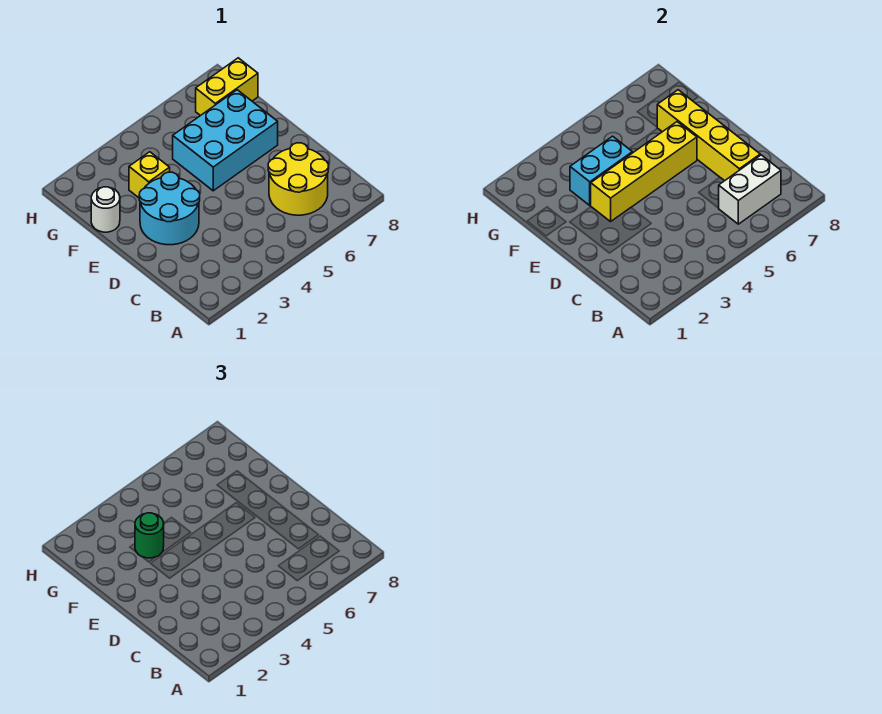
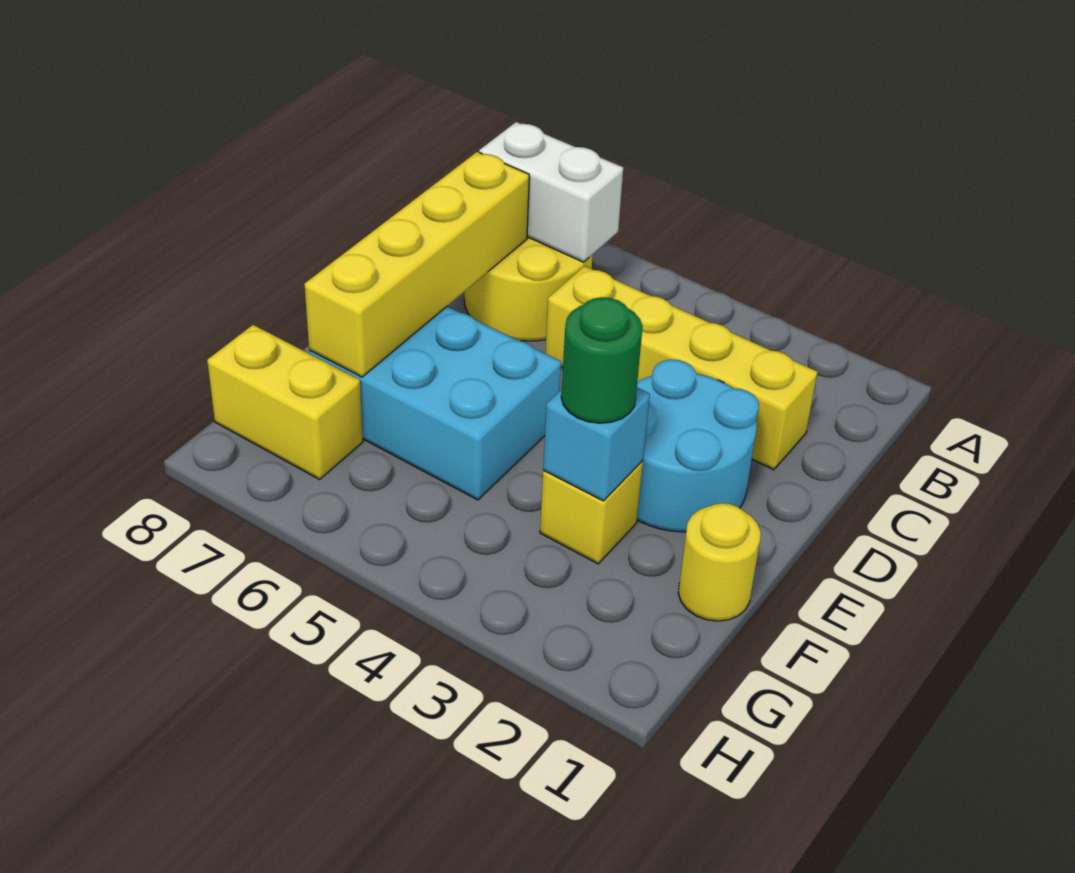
yellow 1x4 brick [591,122,697,222] -> yellow 1x4 brick moved to [545,266,818,470]
white 1x1 round brick [91,187,120,232] -> yellow 1x1 round brick [678,503,761,621]
cyan 1x2 brick [570,136,632,205] -> cyan 1x1 brick [543,388,650,501]

